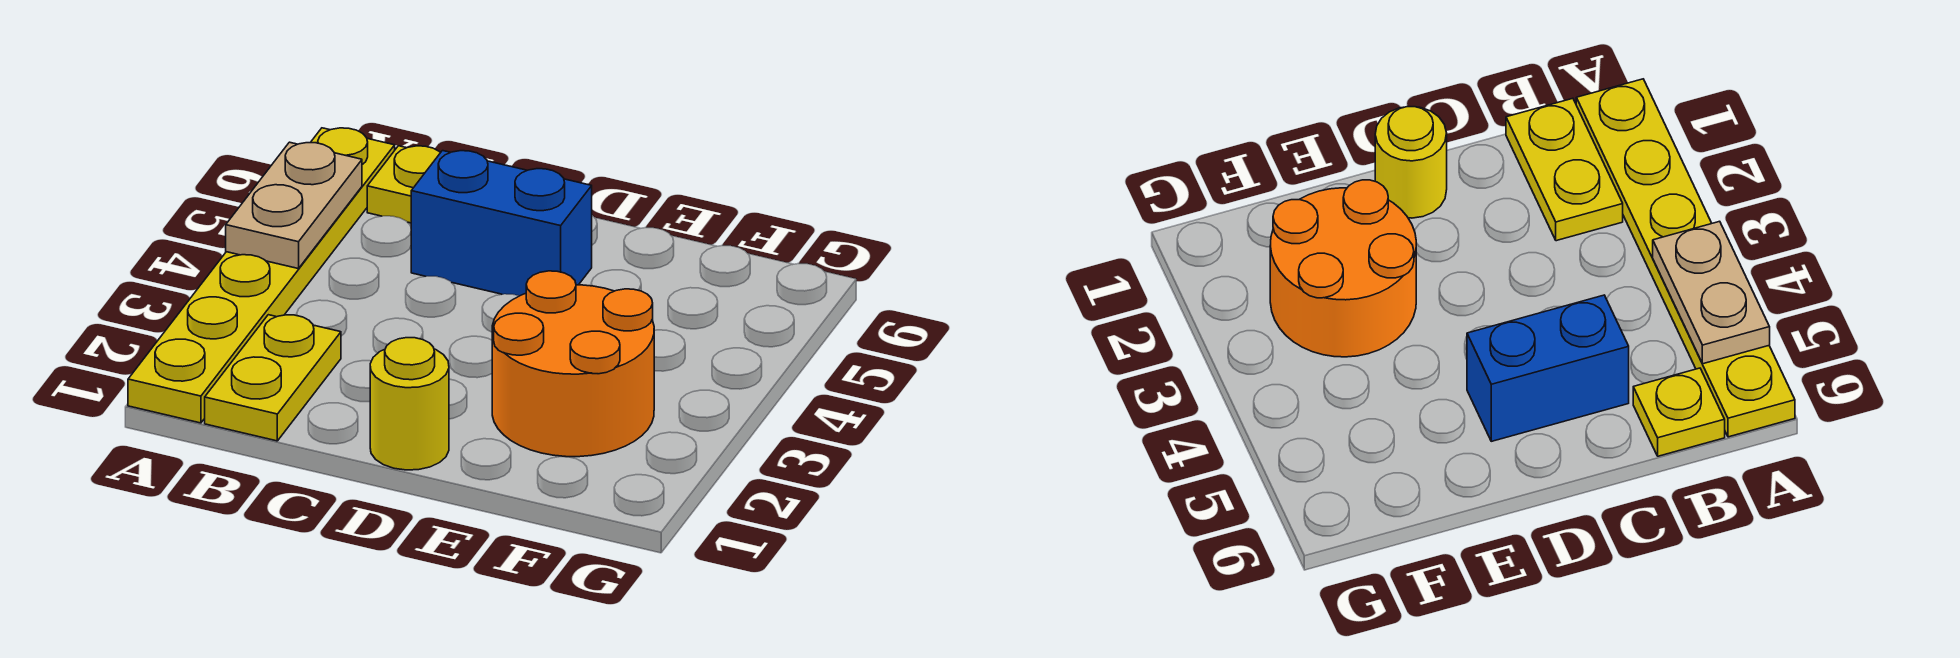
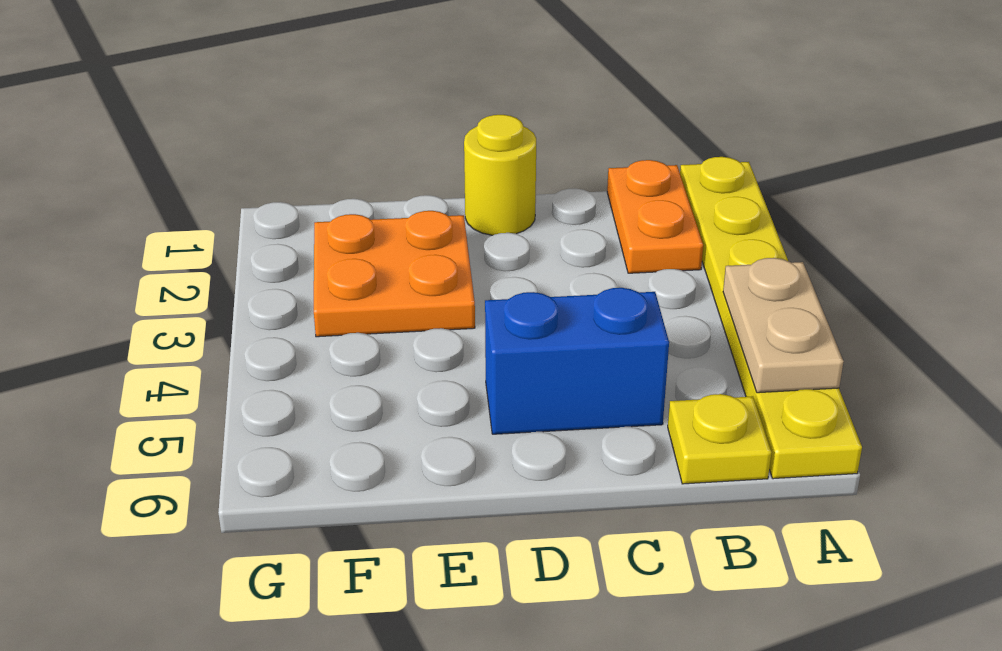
yellow 1x2 plate [205,315,341,441] -> orange 1x2 plate [607,160,703,273]
orange 2x2 round brick [492,271,654,457] -> orange 2x2 plate [314,211,475,337]

